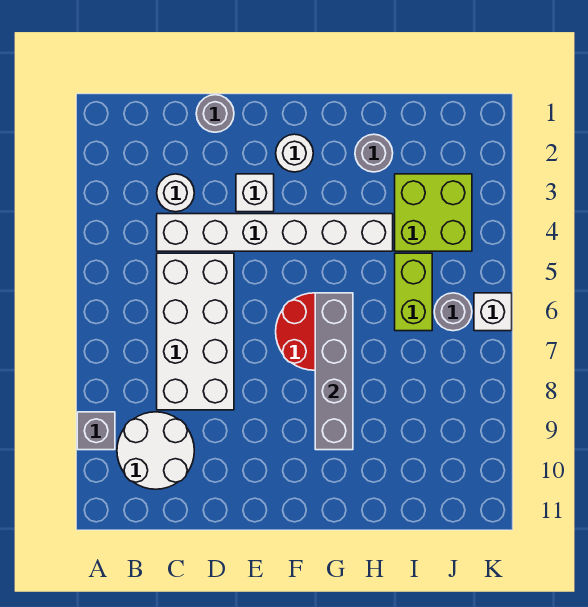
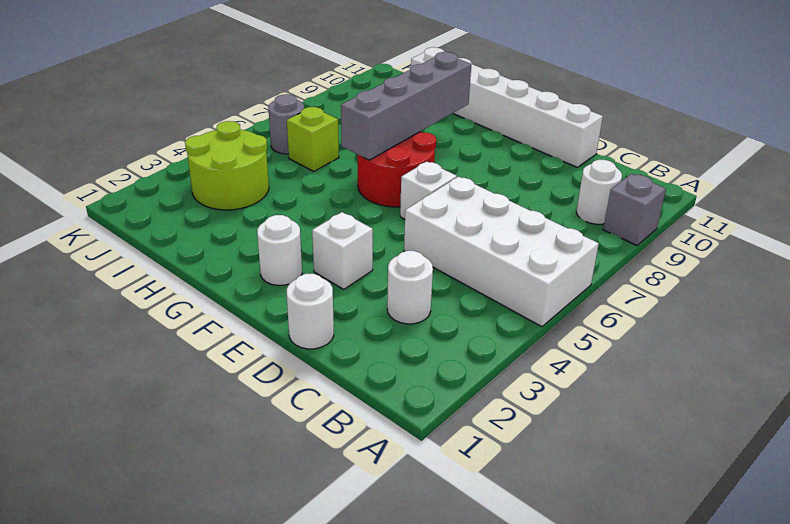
white 2x2 round brick [117,412,194,489] -> white 1x1 round brick [576,160,622,224]
white 1x6 brick [157,214,393,251] -> white 1x6 brick moved to [411,47,603,167]
white 2x4 brick [157,253,234,410] -> white 2x4 brick turned to [404,177,599,327]
grey 1x1 round brick [196,95,234,132] -> white 1x1 round brick [286,274,334,349]
grey 1x1 round brick [355,134,393,172] -> none
lime 2x2 brick [395,174,472,251] -> lime 2x2 round brick [185,121,269,210]
lime 1x2 brick [395,253,432,331] -> lime 1x1 brick [287,107,339,171]
white 1x1 brick [474,293,512,331] -> white 1x1 brick moved to [400,161,457,219]

